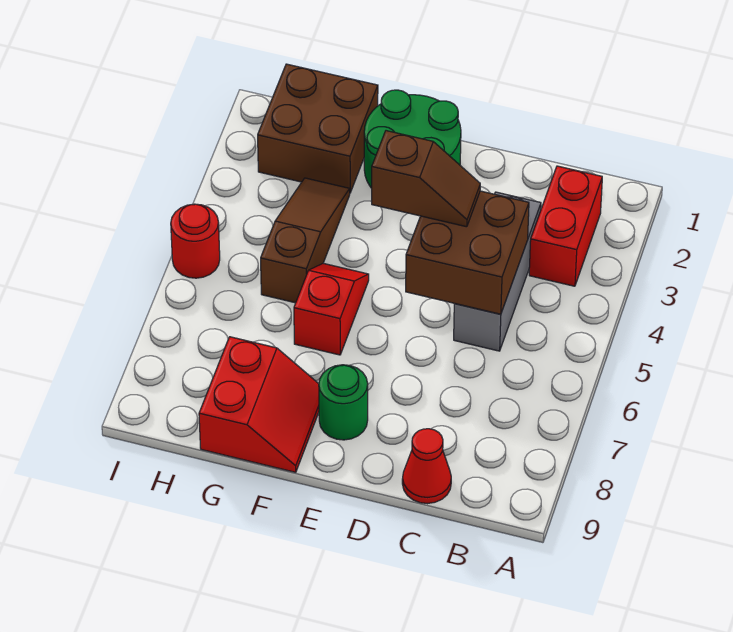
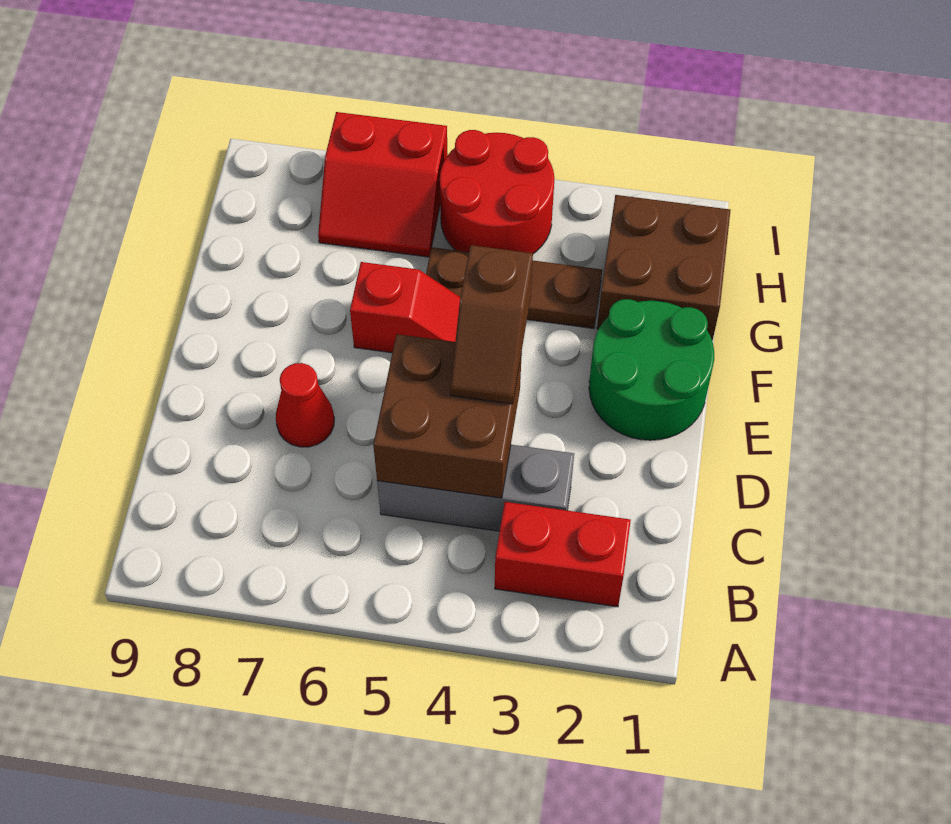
red 1x1 cone [402,429,451,504] -> red 1x1 cone moved to [276,363,334,447]
green 1x1 round brick [319,365,368,440] -> none
red 2x2 slope [199,337,319,472] -> red 2x2 slope moved to [318,112,448,257]
brown 1x3 slope [261,178,350,303] -> brown 1x3 plate [426,247,602,329]
red 1x1 round brick [171,204,220,278] -> red 2x2 round brick [440,130,555,254]

